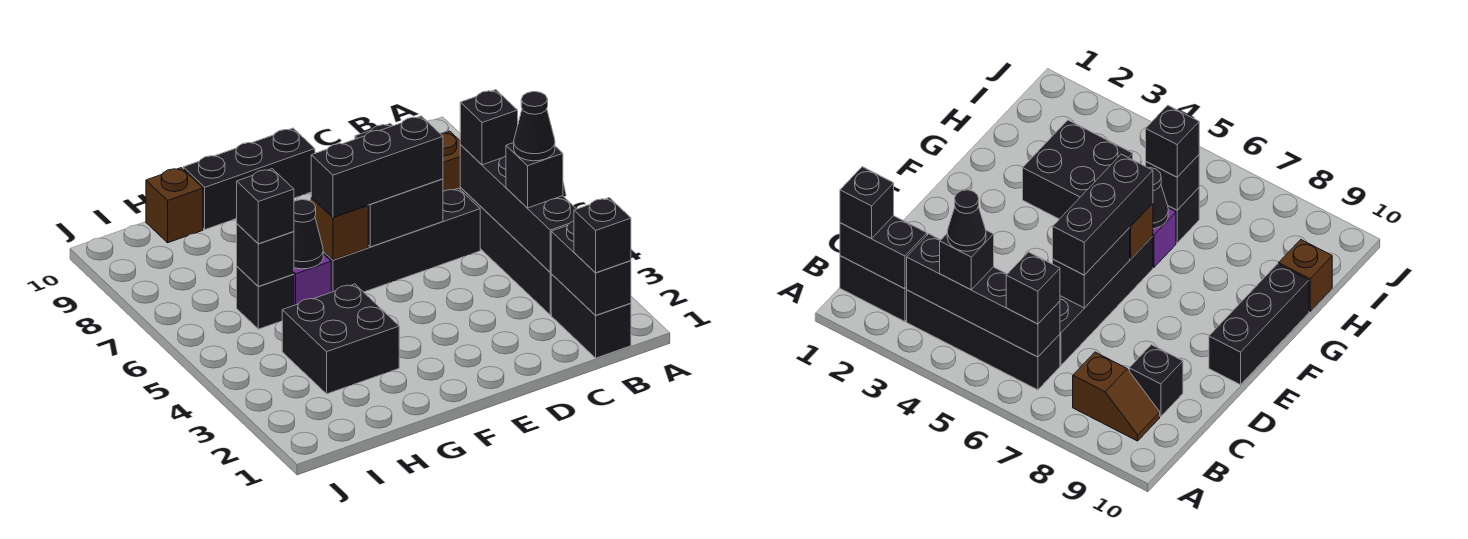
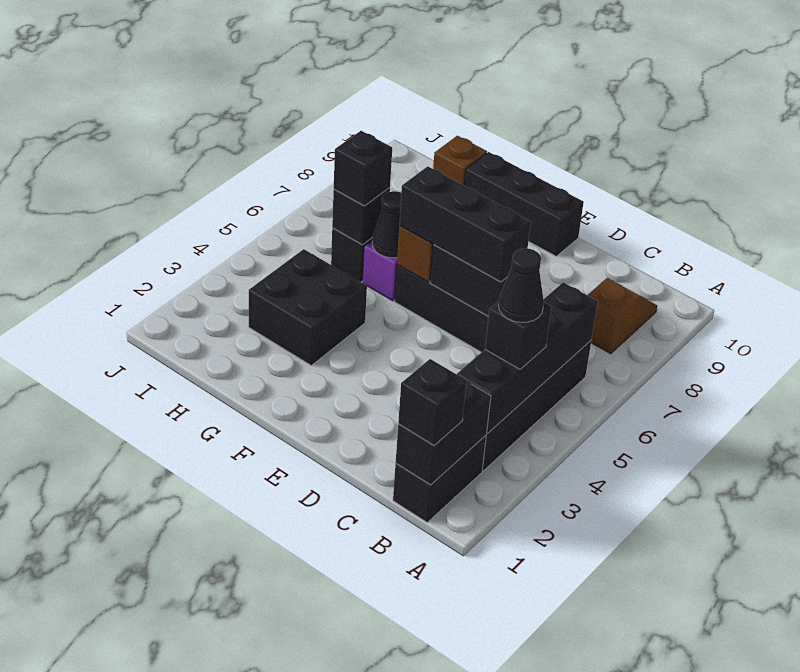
black 1x1 brick [460,90,518,165] -> none
black 1x1 brick [1129,345,1183,417] -> none

